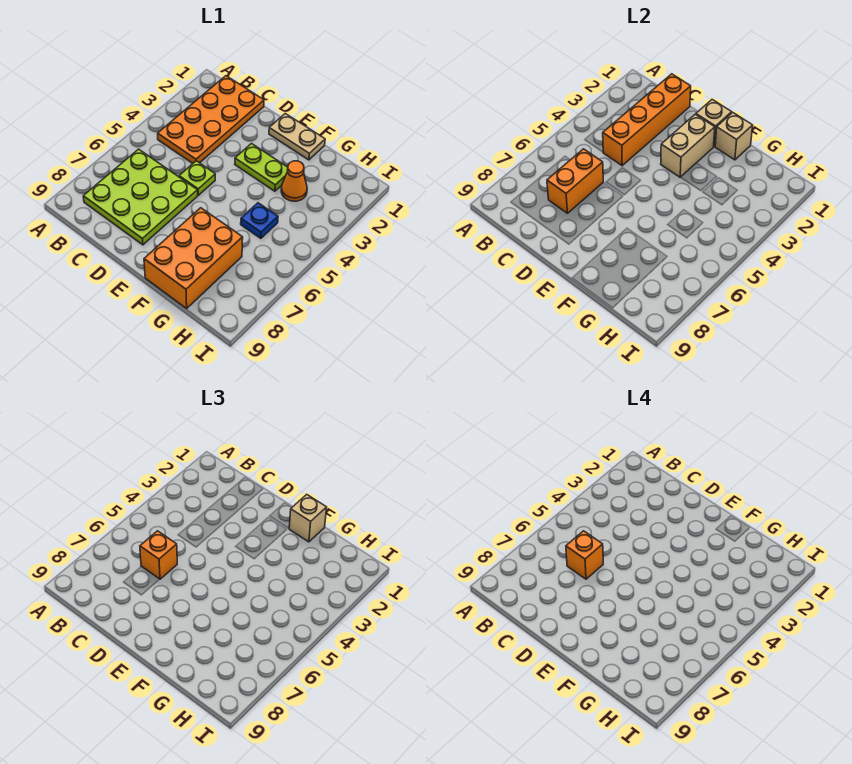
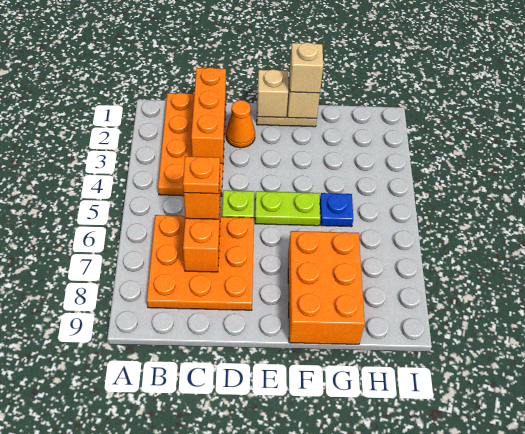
lime 3x3 plate [83,149,198,245] -> orange 3x3 plate [147,215,254,310]
orange 1x4 brick [603,74,691,166] -> orange 1x3 brick [191,67,226,163]
orange 1x1 brick [566,531,603,579] -> orange 1x1 plate [183,156,220,194]
tan 1x2 brick [661,114,715,177] -> none
lime 1x2 plate [235,144,288,191] -> lime 1x2 plate moved to [255,191,320,226]
orange 1x1 cone [281,161,307,201] -> orange 1x1 cone moved to [226,100,255,148]

